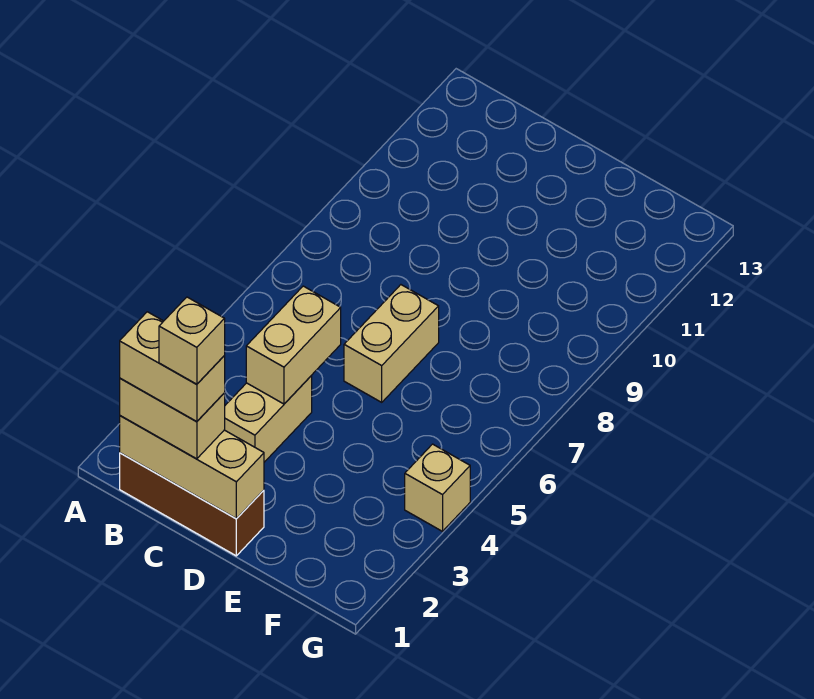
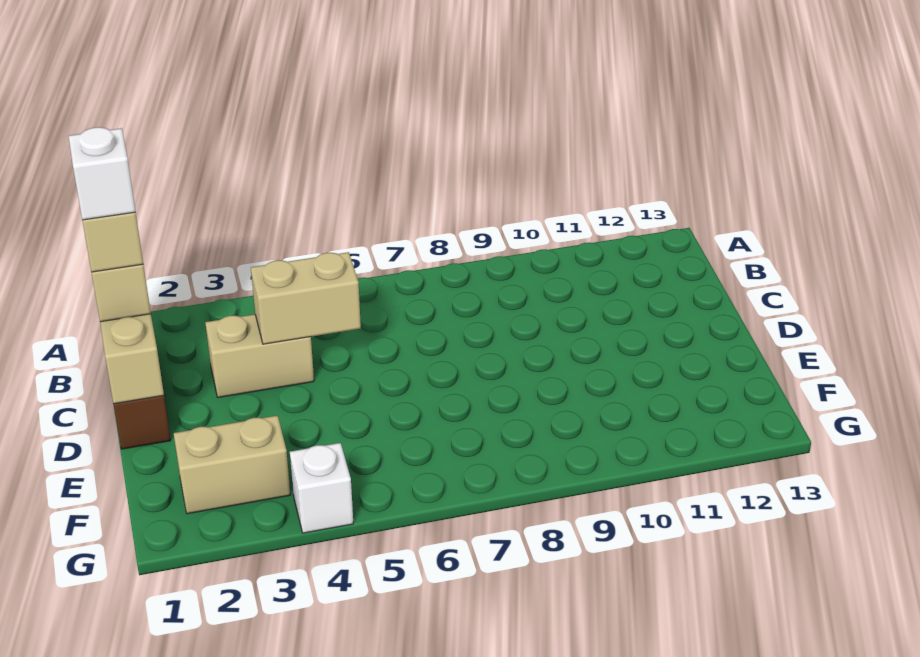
tan 1x1 brick [159,297,225,384] -> white 1x1 brick [69,127,136,220]
tan 1x2 brick [344,285,439,402] -> tan 1x2 brick moved to [174,415,291,514]
tan 1x1 brick [405,444,470,531] -> white 1x1 brick [290,443,353,533]

